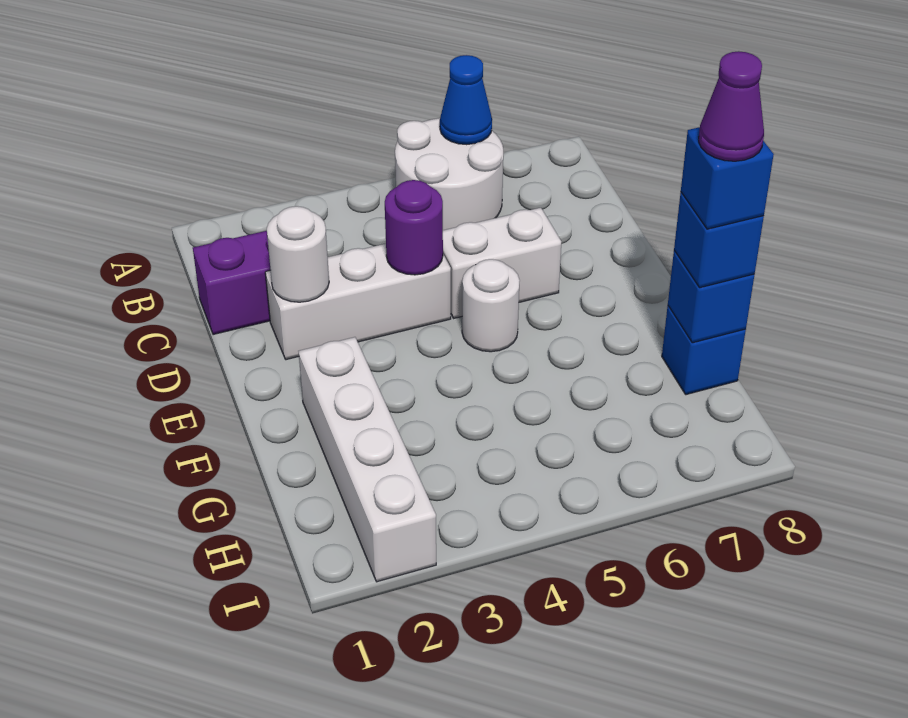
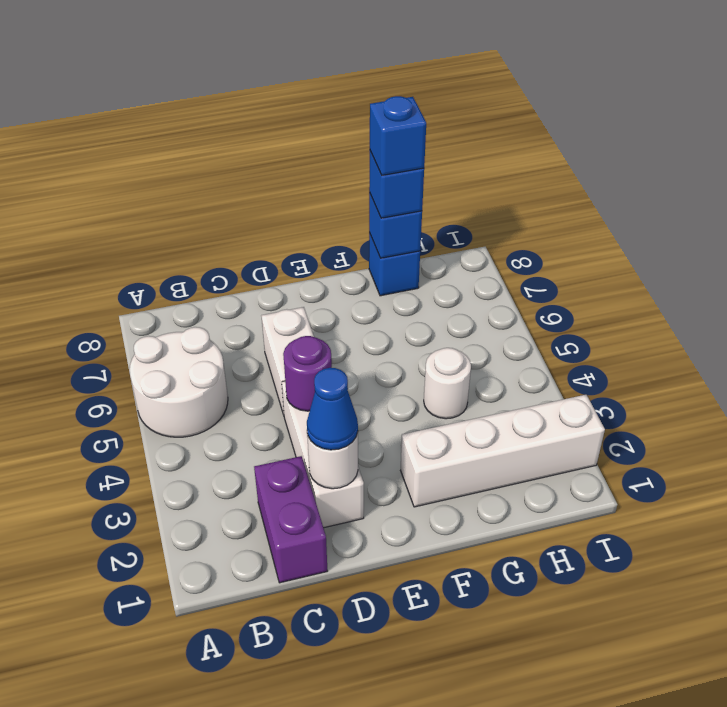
blue 1x1 cone [440,55,492,145] -> blue 1x1 cone moved to [307,368,358,450]
white 1x1 round brick [462,259,520,352] -> white 1x1 round brick moved to [424,348,471,419]
purple 1x1 cone [699,51,764,161] -> none

